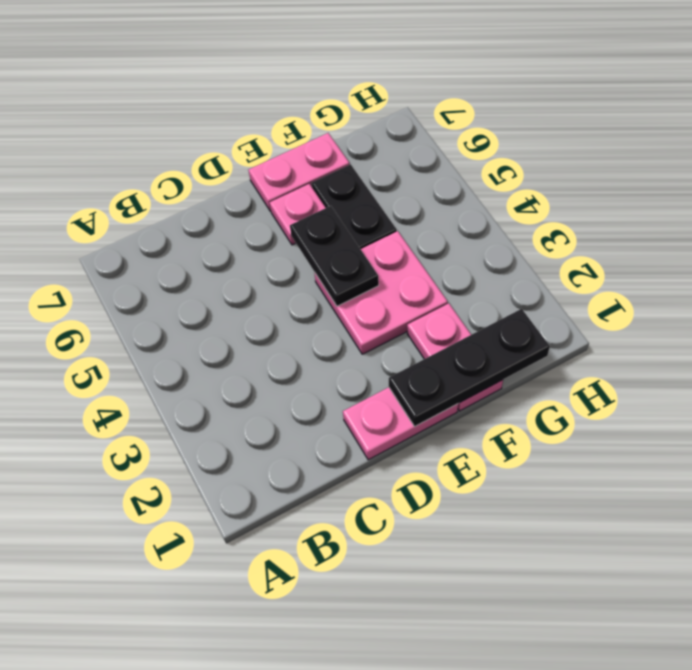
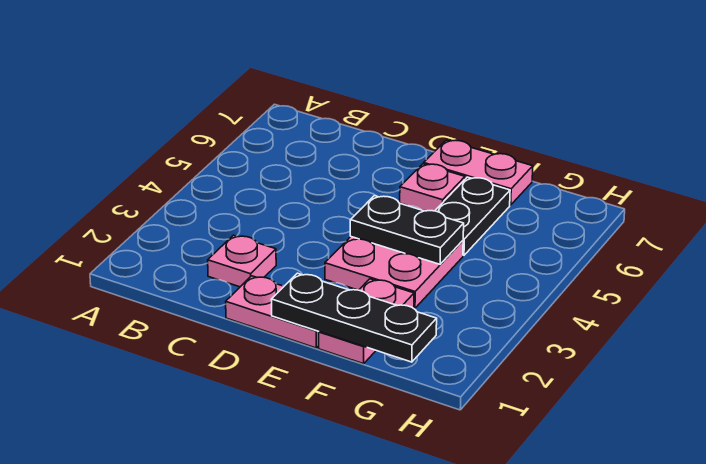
none -> pink 1x1 plate [208,235,276,287]
black 1x2 plate [290,206,379,306] -> black 1x2 plate turned to [350,196,464,264]

